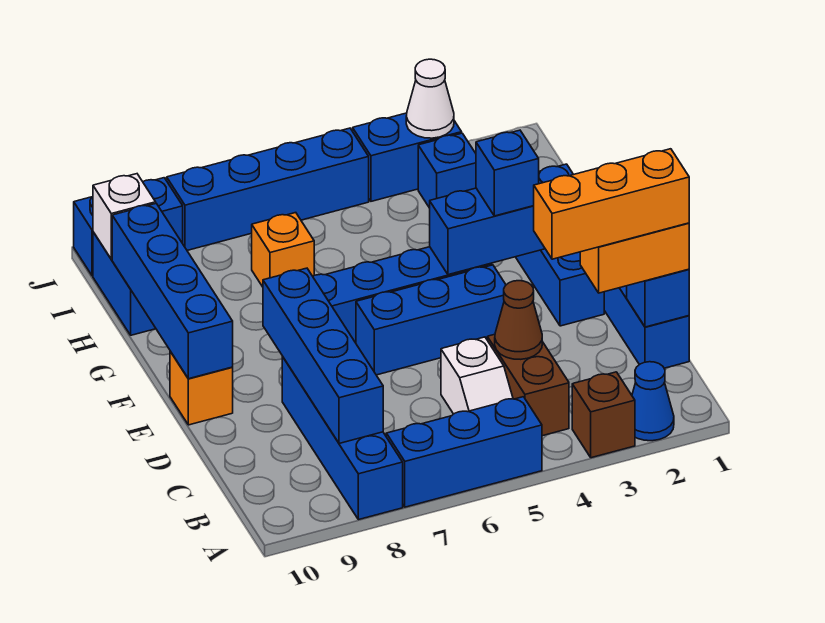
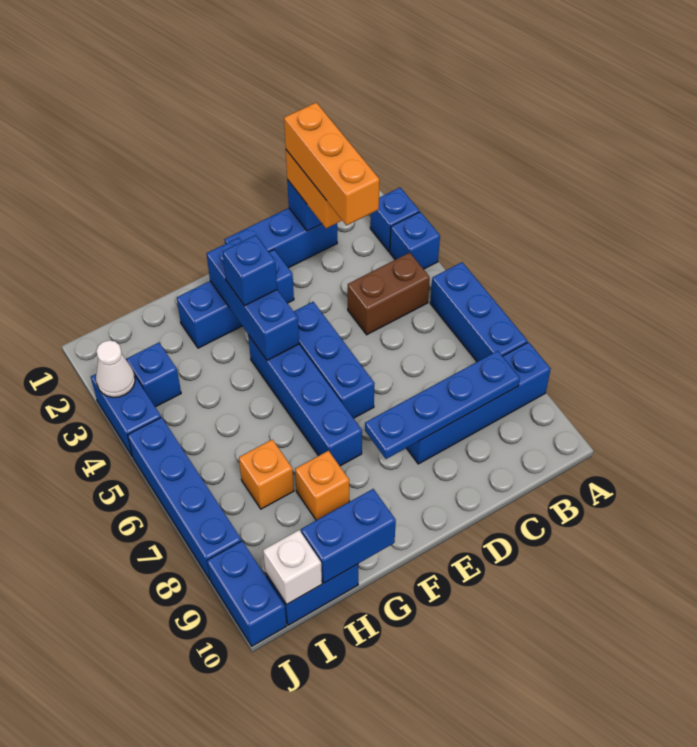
blue 1x1 cone [632,362,674,441] -> blue 1x1 brick [370,188,419,252]
brown 1x1 brick [572,372,635,458] -> blue 1x1 brick [390,212,440,269]
white 1x2 slope [441,337,513,414] -> none
blue 1x4 brick [263,268,383,443] -> blue 1x4 plate [365,351,520,459]
brown 1x1 cone [495,281,542,359] -> none
orange 1x1 brick [170,351,233,425] -> orange 1x1 brick moved to [295,451,349,520]
blue 1x4 brick [112,204,233,379] -> blue 1x2 brick [301,489,396,583]

